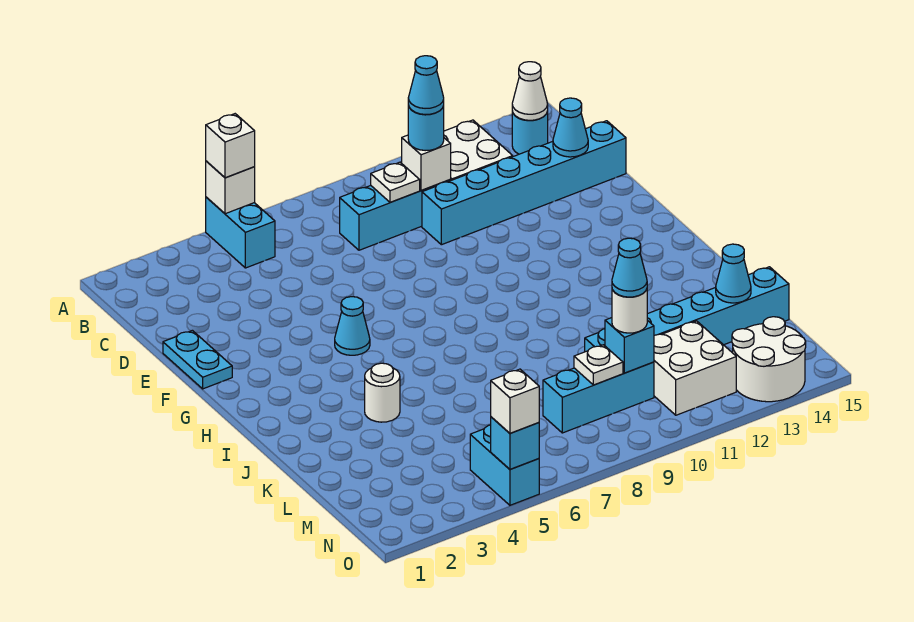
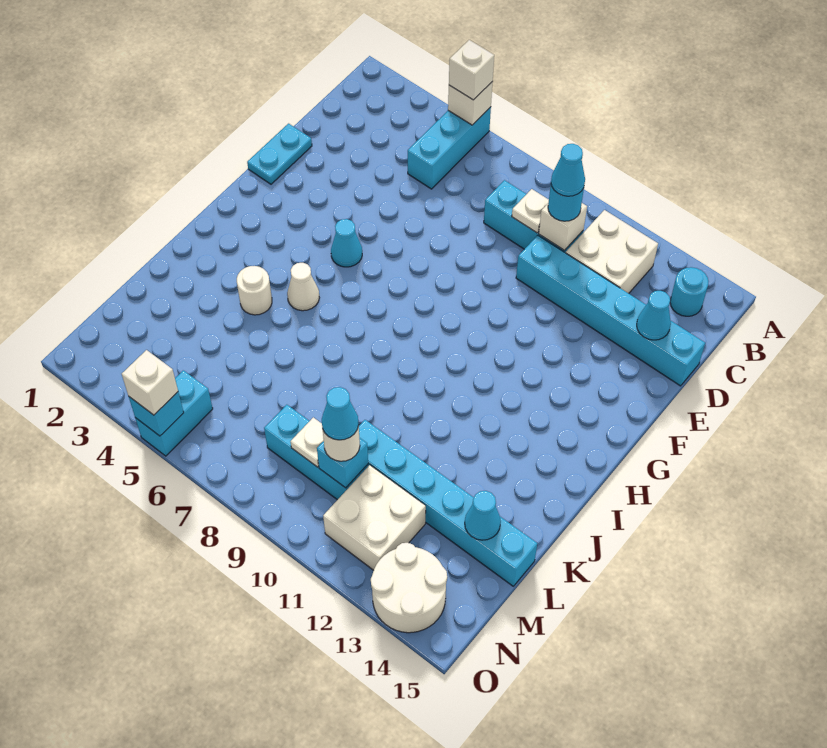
cyan 1x2 brick [206,197,275,268] -> cyan 1x3 brick [408,107,491,189]
white 1x1 cone [512,62,548,120] -> white 1x1 cone moved to [287,263,319,311]

